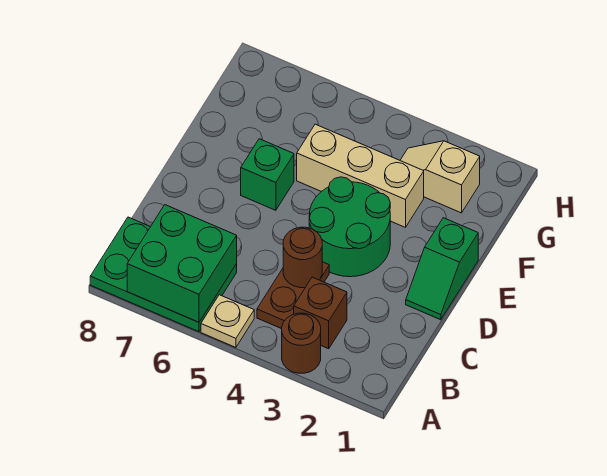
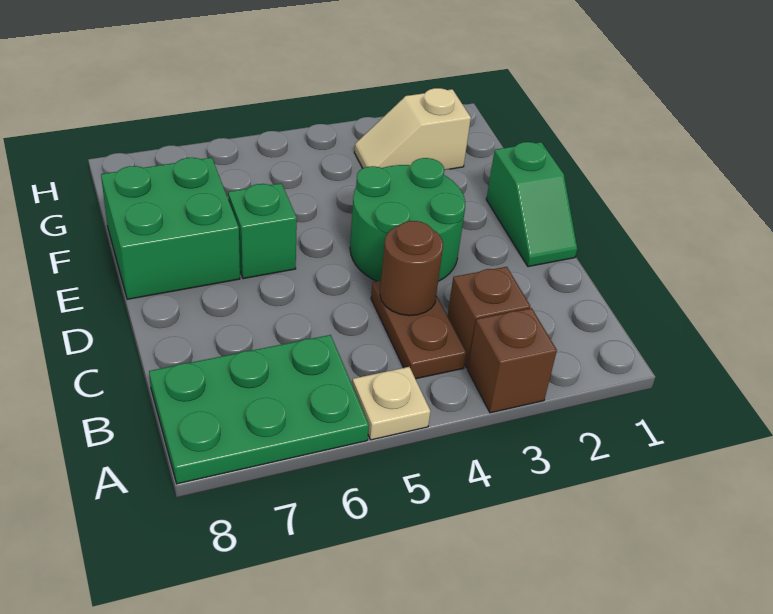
brown 1x1 round brick [282,313,321,373] -> brown 1x1 brick [468,308,557,413]
green 2x2 brick [127,205,237,322] -> green 2x2 brick moved to [101,158,240,299]
tan 1x3 brick [297,124,424,227] -> none

